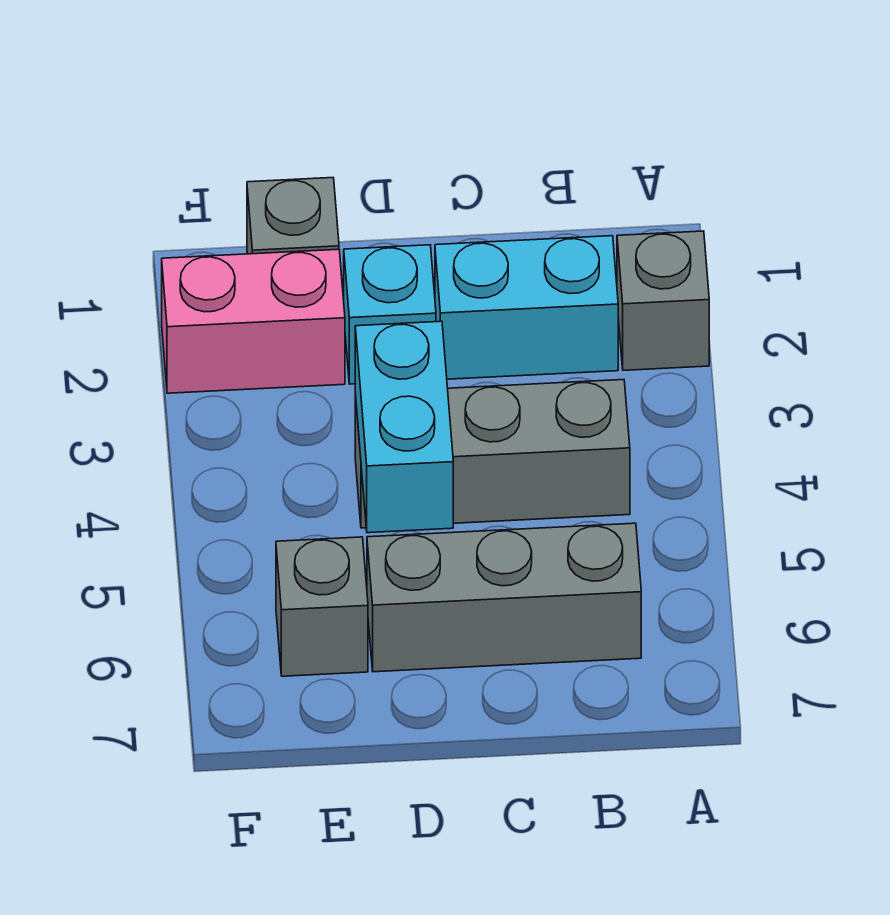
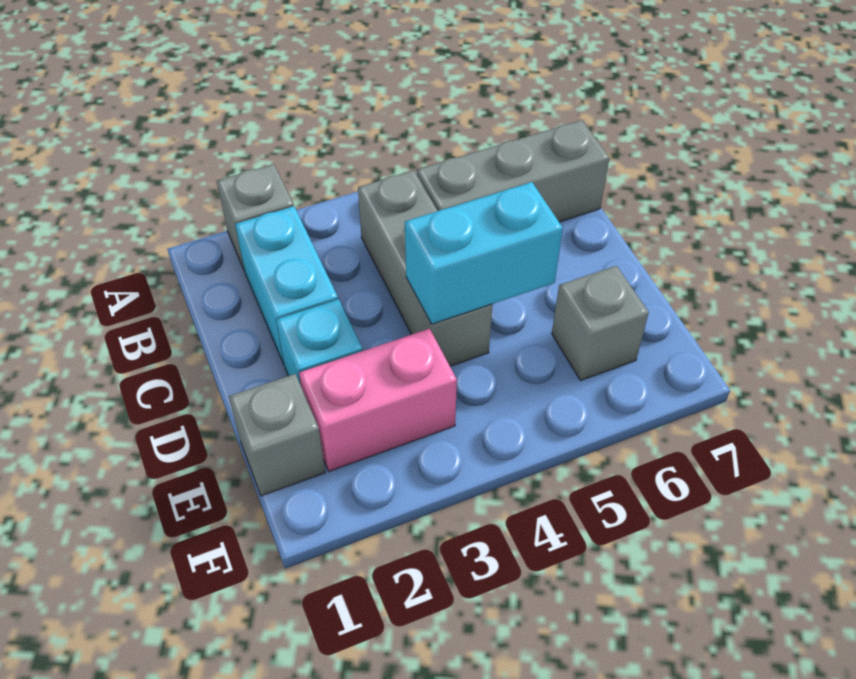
grey 1x3 brick [367,523,641,672] -> grey 1x3 brick turned to [417,120,609,222]
pink 1x2 brick [162,249,345,393] -> pink 1x2 brick turned to [299,329,457,471]

